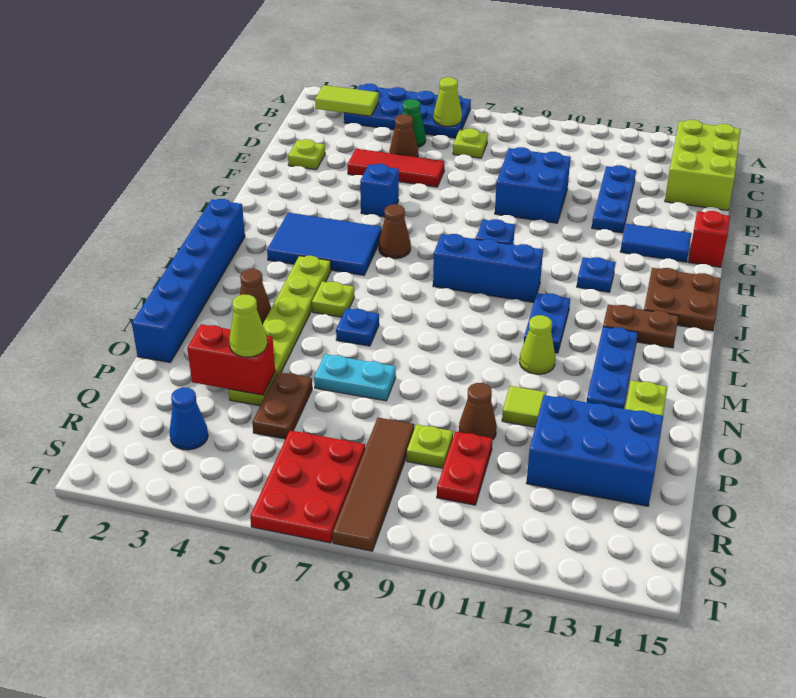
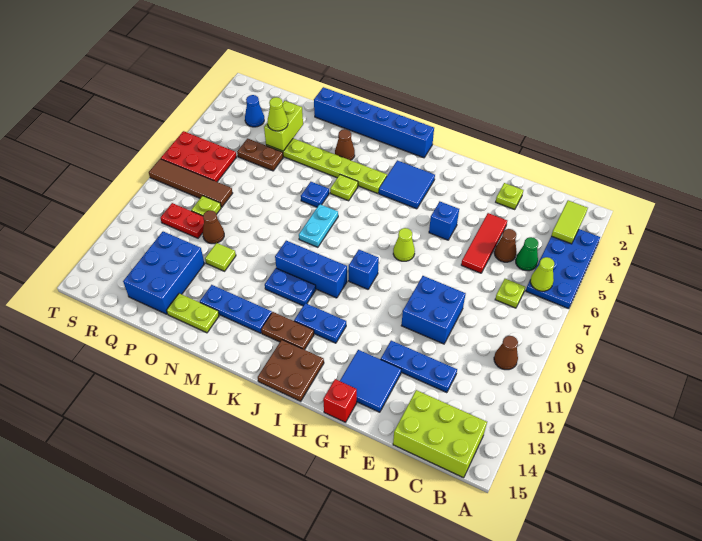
blue 1x2 tile [620,224,691,262] -> blue 2x2 tile [340,350,401,412]
blue 2x3 tile [267,213,382,275] -> blue 2x2 tile [379,160,435,209]
brown 1x1 cone [379,204,411,259] -> brown 1x1 cone moved to [494,336,518,370]
blue 1x1 plate [577,257,615,292] -> blue 1x2 plate [294,303,346,343]
blue 1x3 brick [433,234,543,302] -> blue 1x3 brick turned to [275,241,347,298]
brown 1x2 plate [603,304,678,348] -> brown 1x2 plate turned to [261,312,314,350]
lime 1x1 cone [520,315,555,374] -> lime 1x1 cone moved to [393,228,415,261]
cyan 1x2 plate [314,354,396,401] -> cyan 1x2 plate moved to [299,204,338,247]
red 1x2 brick [187,325,275,395] -> lime 1x2 brick [264,101,303,151]

